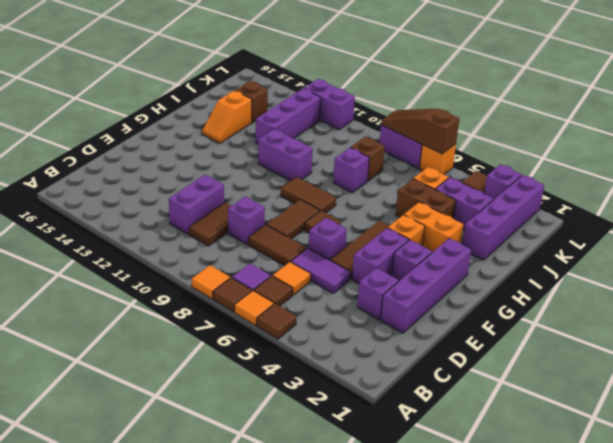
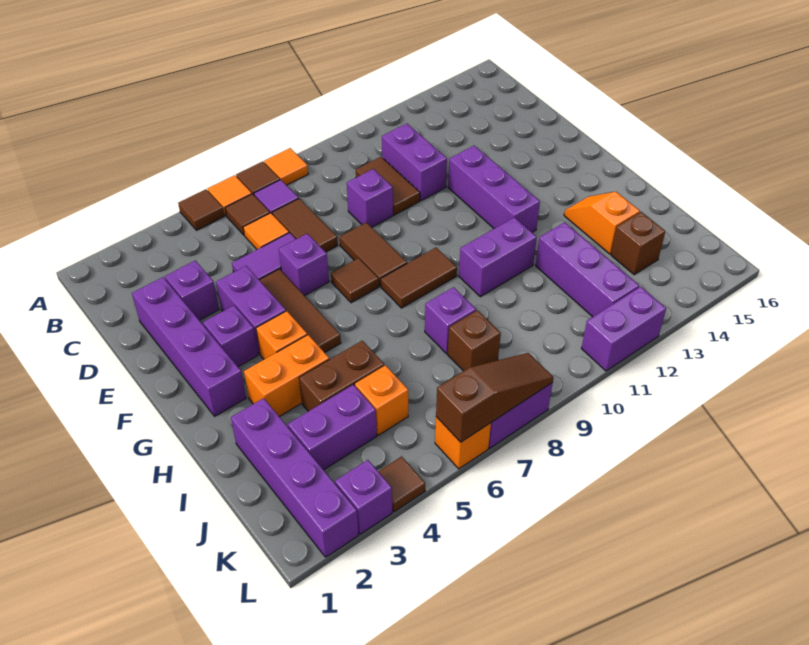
brown 1x2 tile [248,225,307,266] -> brown 1x2 tile turned to [272,198,338,252]
none -> purple 1x3 brick [448,146,540,232]

